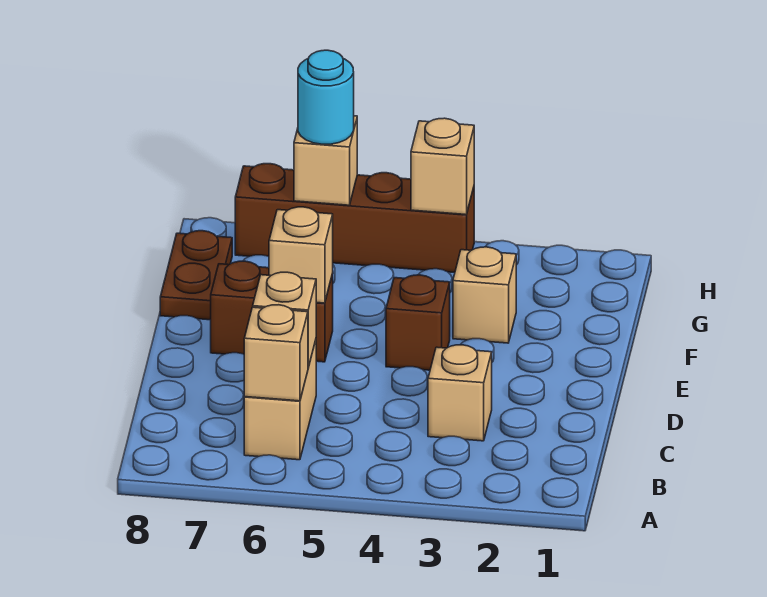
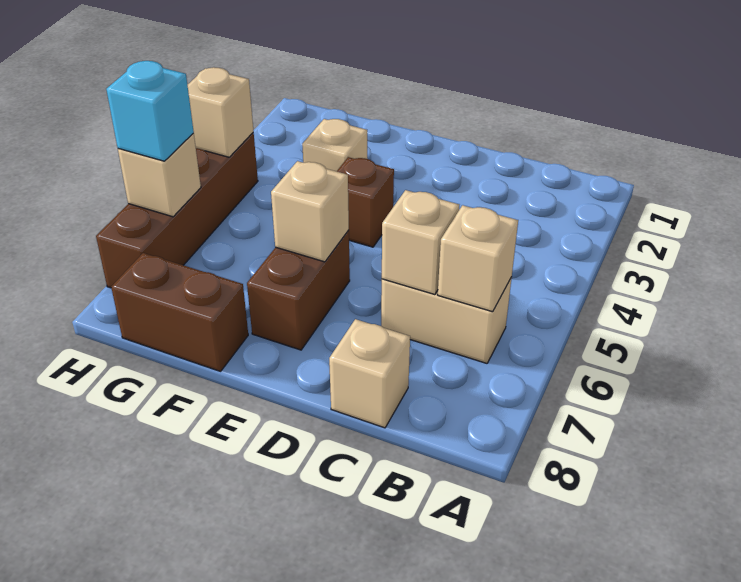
tan 1x1 brick [428,345,492,441] -> tan 1x1 brick moved to [329,319,410,428]
brown 1x2 plate [160,231,232,320] -> brown 1x2 brick [111,253,248,371]
cyan 1x1 round brick [298,50,354,144] -> cyan 1x1 brick [106,61,194,161]

